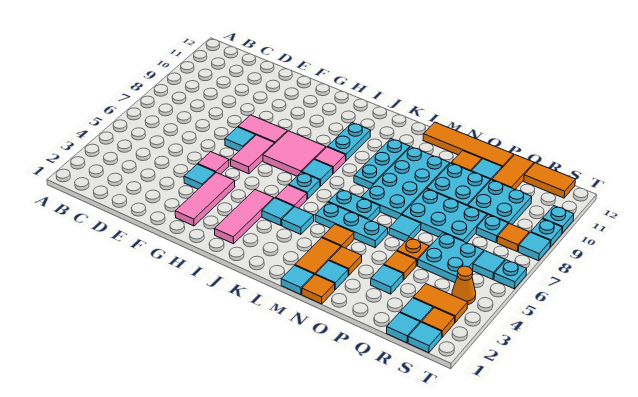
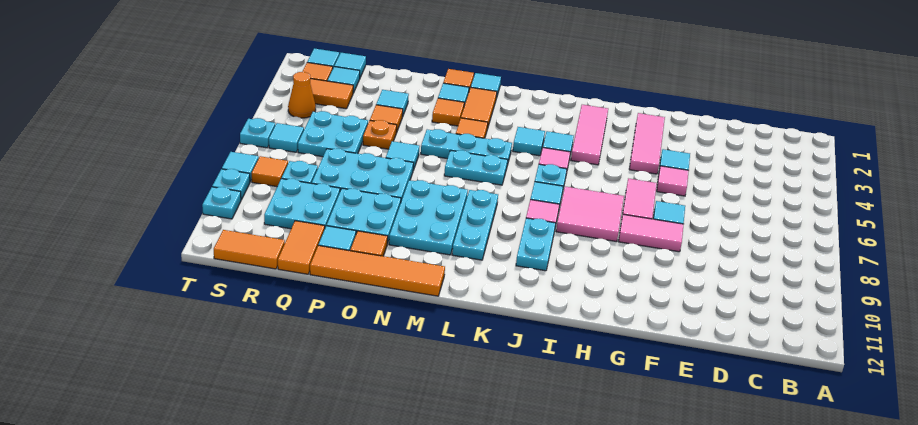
cyan 2x4 plate [361,147,450,219] -> cyan 2x3 plate [389,180,468,255]

